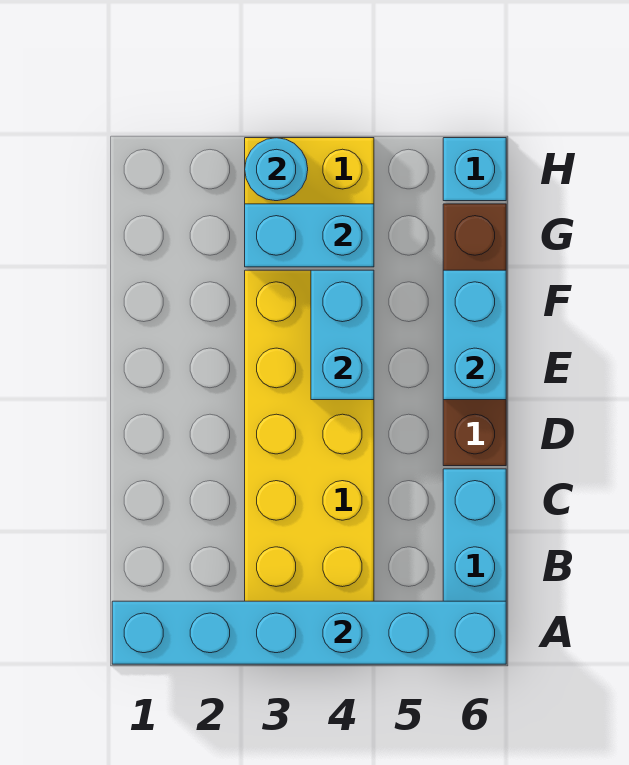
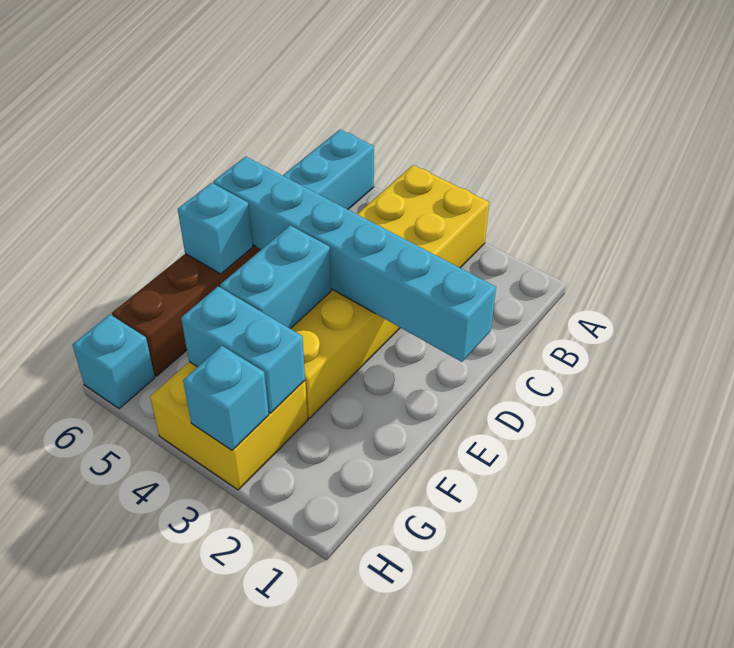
cyan 1x6 brick [112,601,506,664] -> cyan 1x6 brick moved to [213,156,496,362]
cyan 1x2 brick [443,270,506,400] -> cyan 1x1 brick [178,183,253,274]
cyan 1x1 round brick [245,138,308,201] -> cyan 1x1 brick [183,346,269,450]

